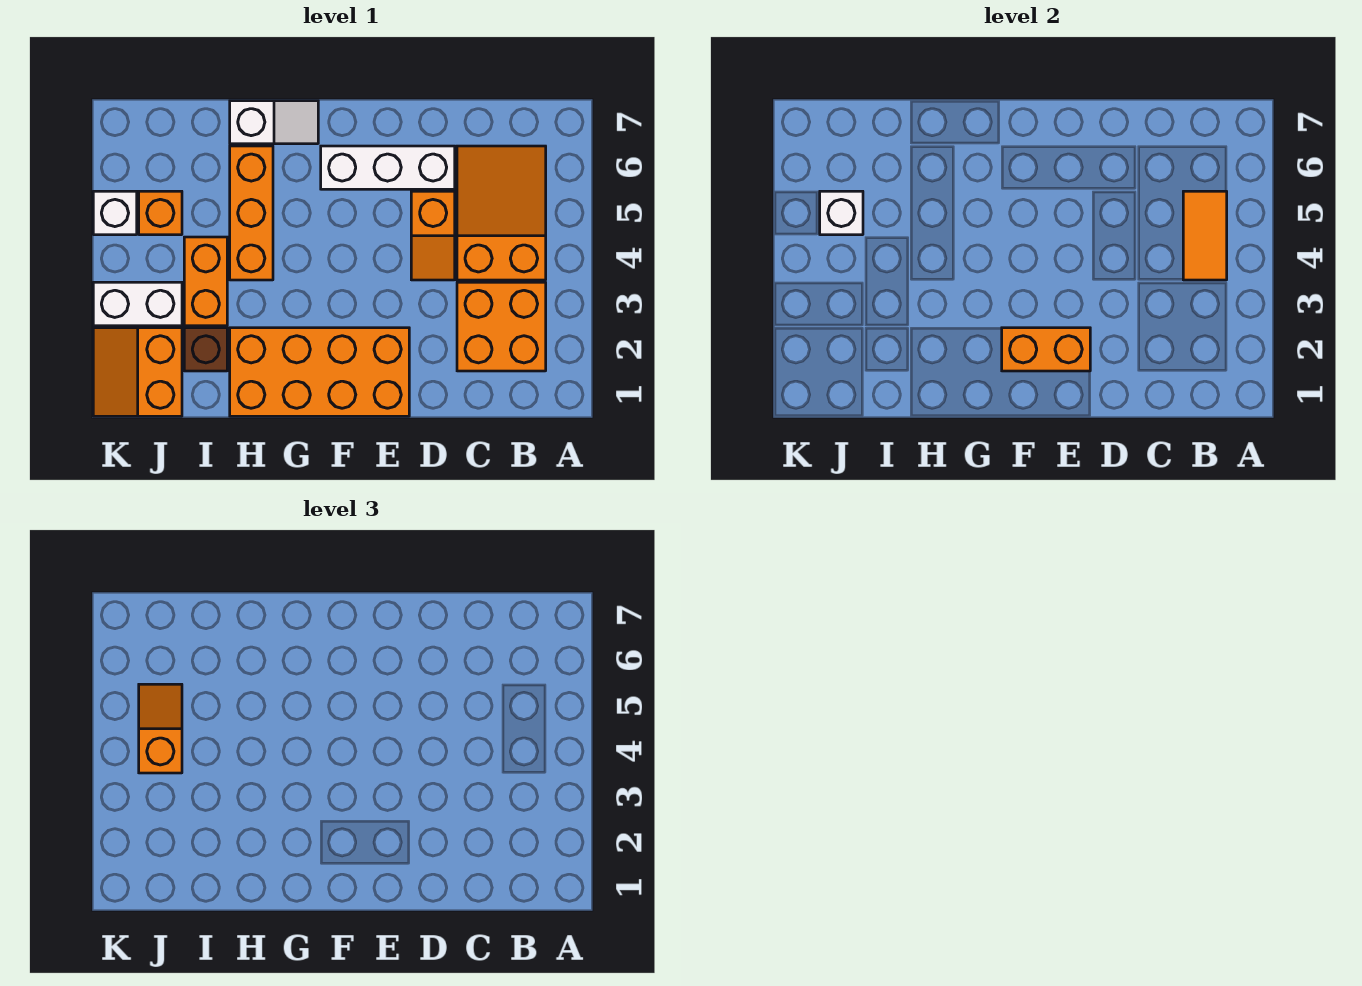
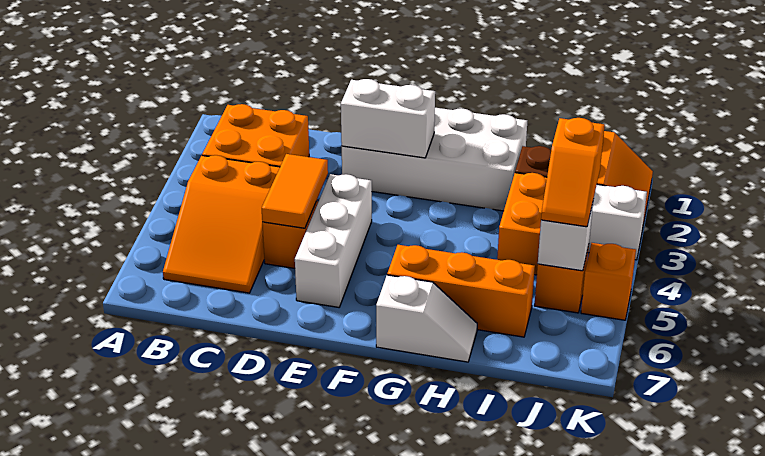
orange 1x2 tile [1183,191,1227,280] -> orange 1x2 tile moved to [262,154,328,228]
white 1x3 brick [321,146,455,189] -> white 1x3 brick turned to [295,174,372,307]
orange 2x4 brick [230,328,409,416] -> white 2x4 brick [342,108,527,211]
orange 1x2 brick [1002,328,1090,371] -> white 1x2 brick [341,79,435,158]
white 1x2 slope [230,101,318,144] -> white 1x2 slope turned to [376,275,477,362]
orange 1x3 brick [230,146,273,280] -> orange 1x3 brick turned to [387,245,535,337]
white 1x1 brick [93,191,137,235] -> orange 1x1 brick [581,243,636,320]

